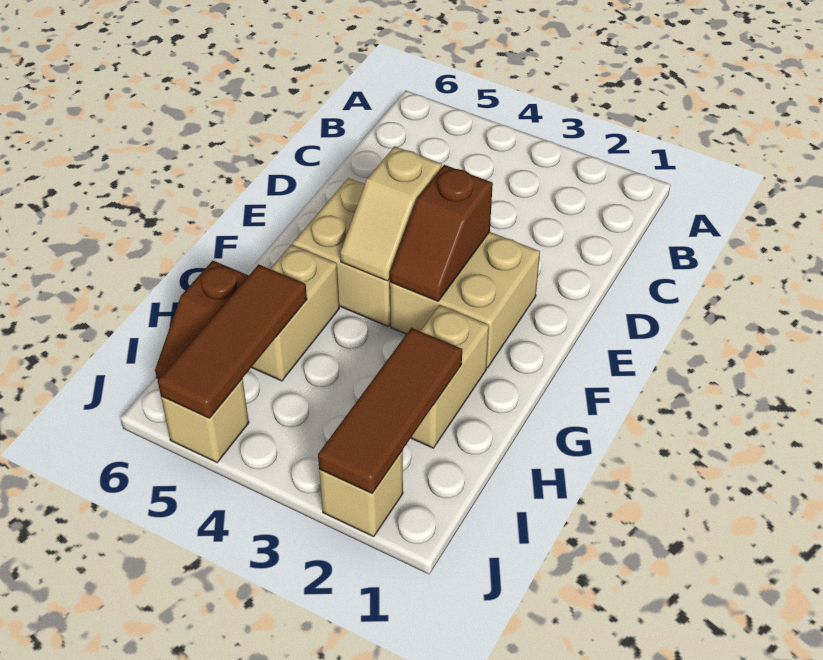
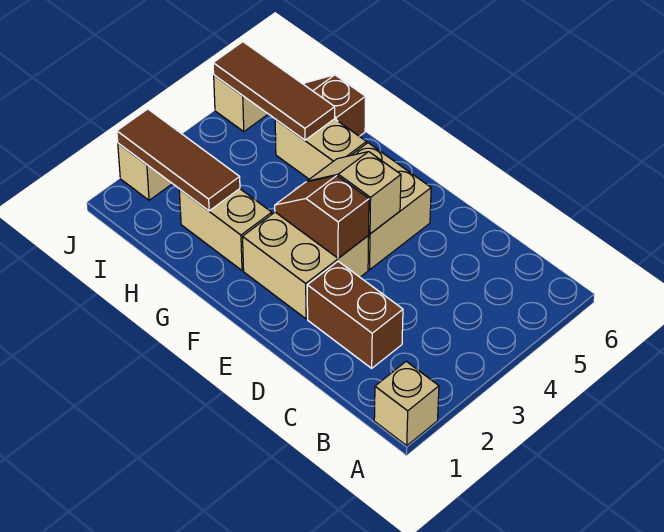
none -> tan 1x1 brick [374,361,439,446]
none -> brown 1x2 brick [307,261,403,368]

